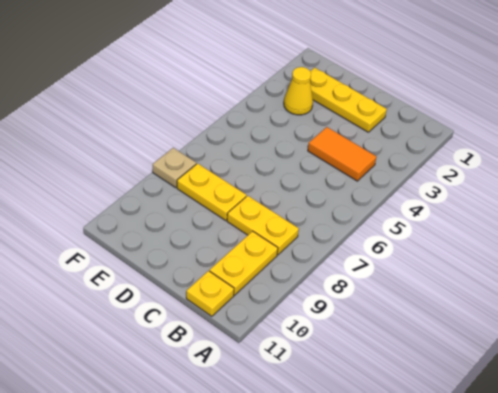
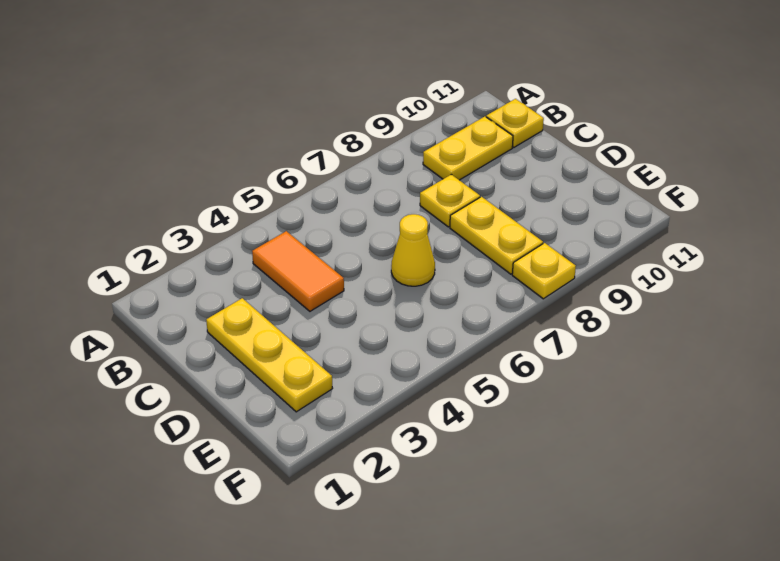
yellow 1x2 plate [227,196,299,255] -> yellow 1x1 plate [420,174,480,227]
yellow 1x1 cone [284,67,313,115] -> yellow 1x1 cone moved to [391,214,435,286]
tan 1x1 plate [153,148,196,188] -> yellow 1x1 plate [512,243,576,299]

